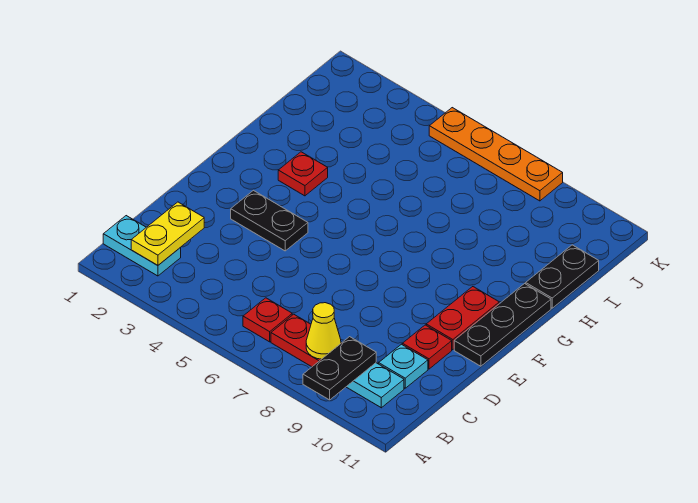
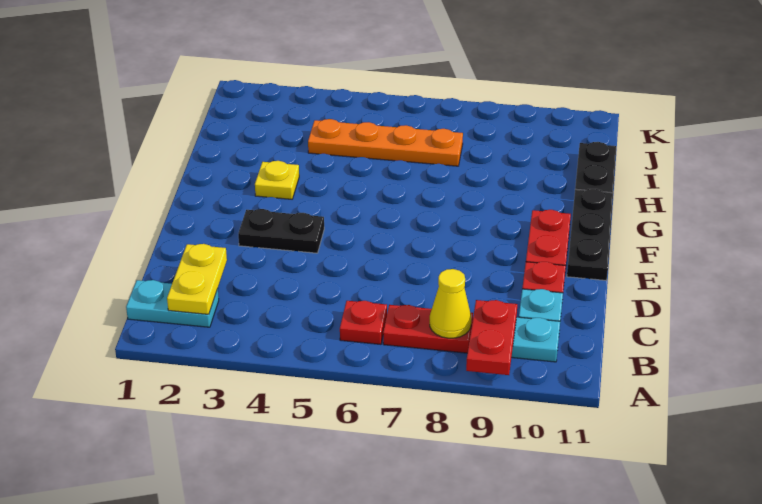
black 1x2 plate [303,337,376,400] -> red 1x2 plate [466,300,517,375]
red 1x1 plate [278,152,328,196] -> yellow 1x1 plate [255,161,299,199]
orange 1x4 plate [429,108,563,201] -> orange 1x4 plate moved to [308,119,463,166]

